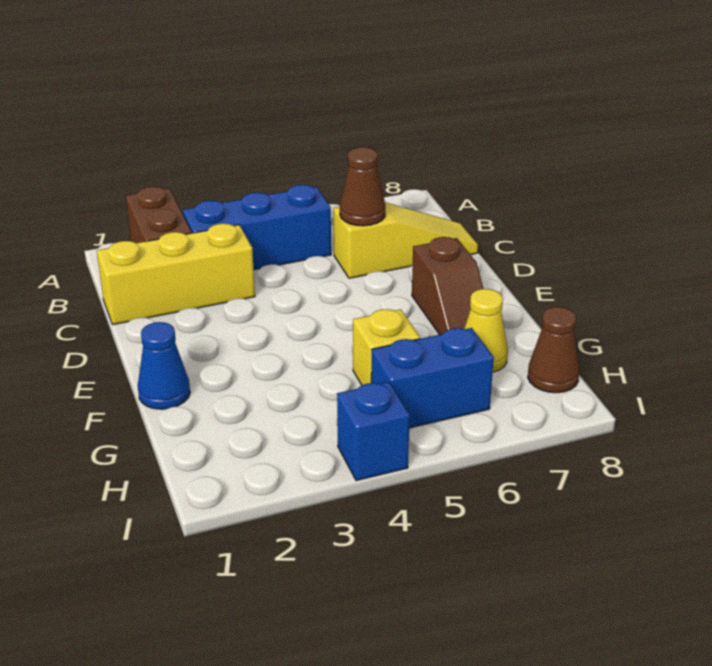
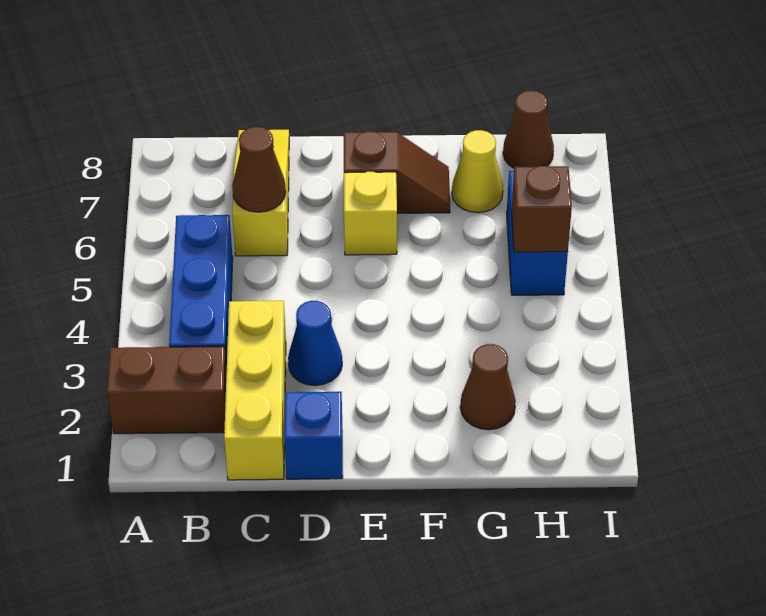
blue 1x1 cone [138,322,190,409] -> blue 1x1 cone moved to [288,301,342,386]
none -> brown 1x1 cone [460,344,516,430]
yellow 1x1 brick [353,309,420,385] -> yellow 1x1 brick moved to [344,172,397,255]
none -> brown 1x1 brick [512,166,572,252]
blue 1x1 brick [337,382,410,481] -> blue 1x1 brick moved to [284,392,343,479]

